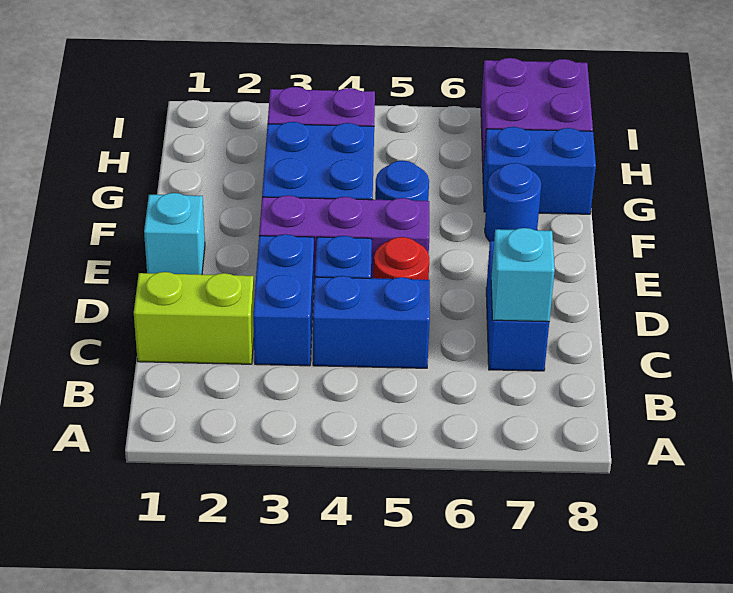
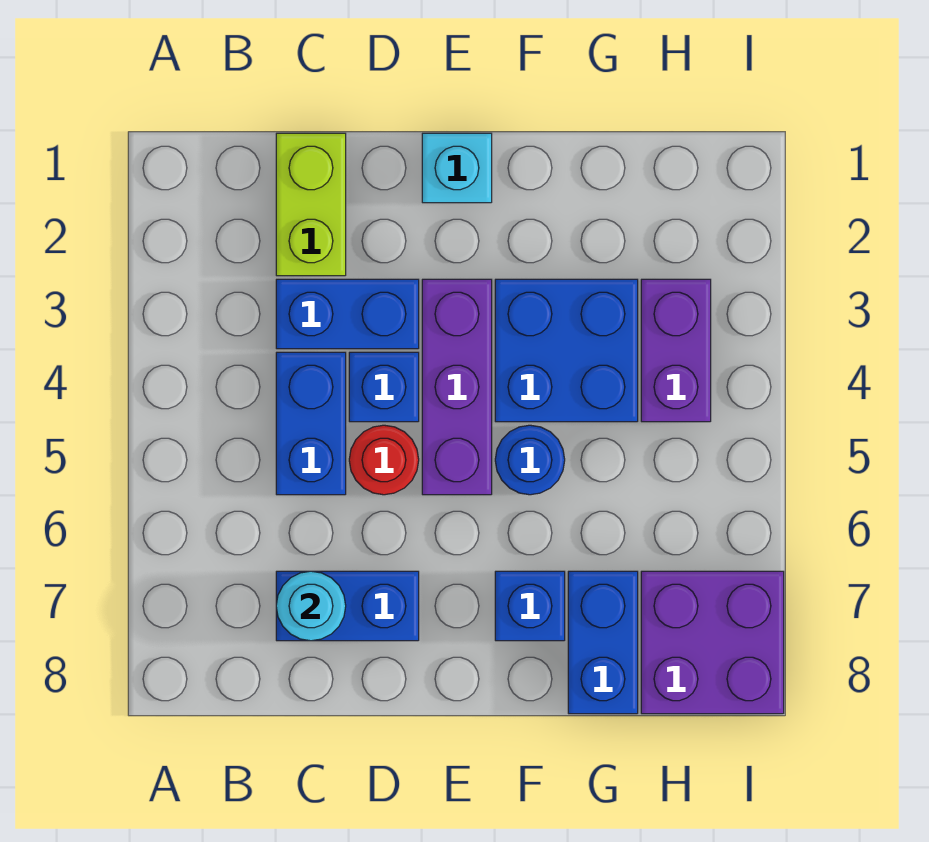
cyan 1x1 brick [491,228,555,322] -> cyan 1x1 round brick [276,571,346,641]
blue 1x1 round brick [485,163,541,242] -> blue 1x1 brick [495,571,565,641]

